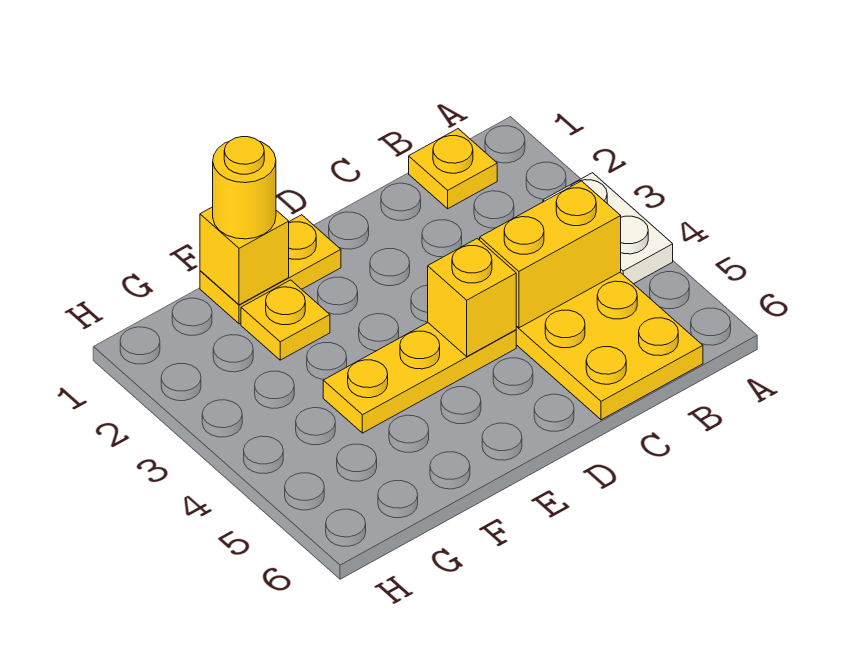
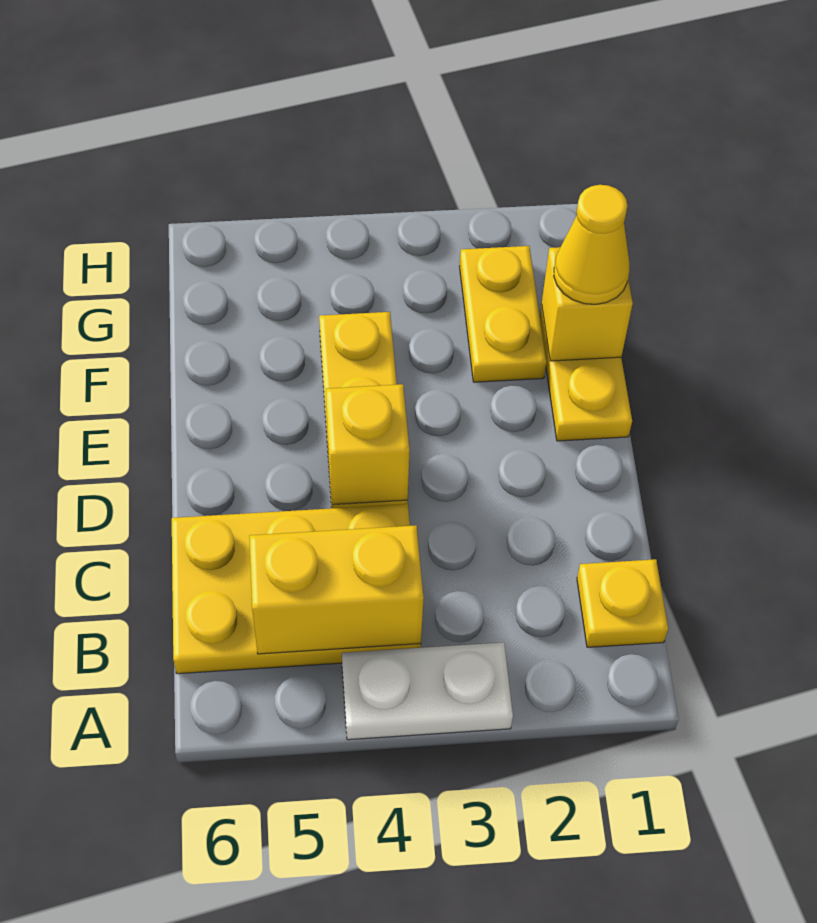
yellow 1x2 brick [480,181,621,328] -> yellow 1x2 brick turned to [249,525,424,654]
yellow 1x1 round brick [213,137,276,239] -> yellow 1x1 cone [554,185,629,304]
yellow 1x1 plate [241,280,330,360] -> yellow 1x2 plate [460,246,546,382]

